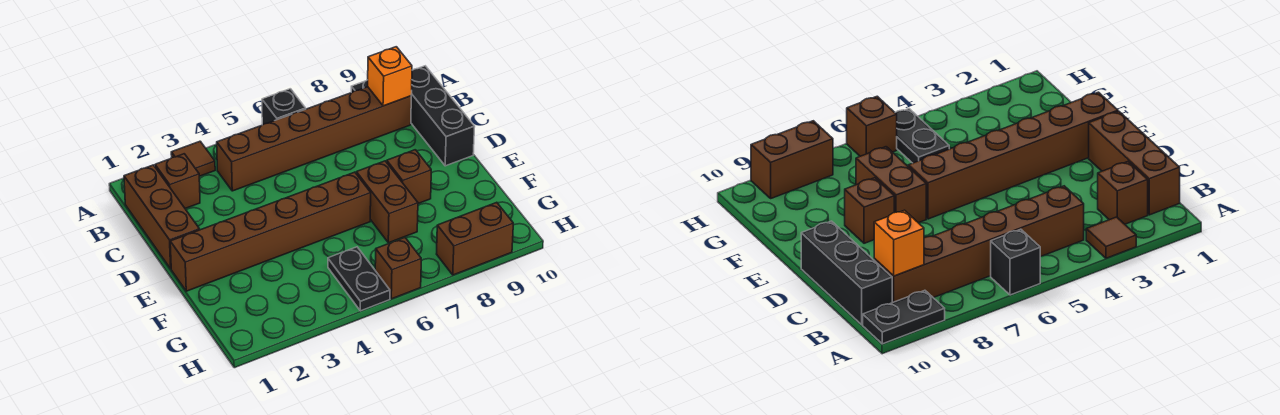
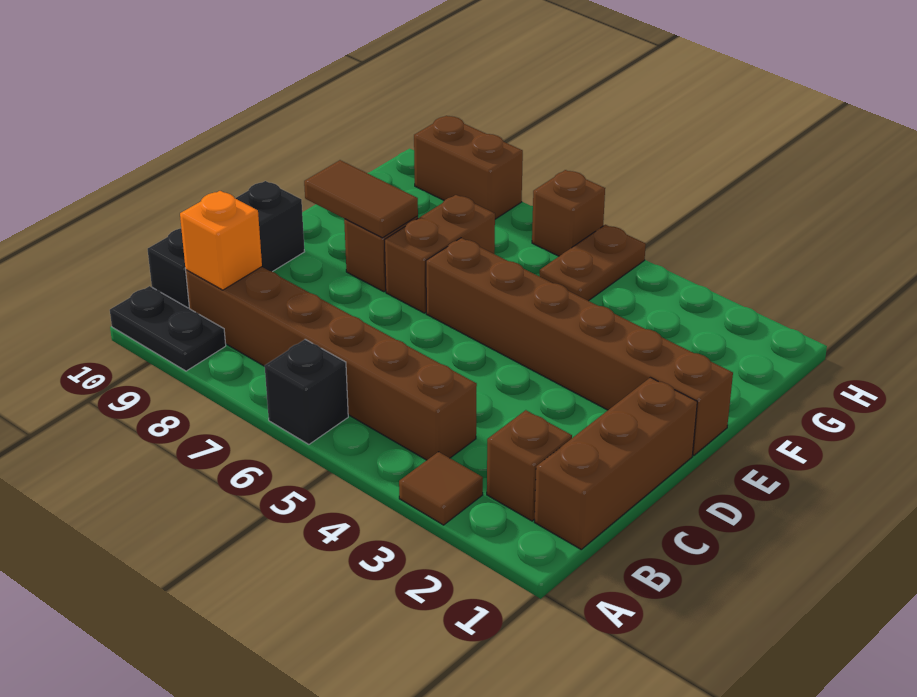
none -> brown 1x2 tile [304,160,418,238]
black 1x2 plate [328,247,390,311] -> brown 1x2 plate [540,225,646,301]

